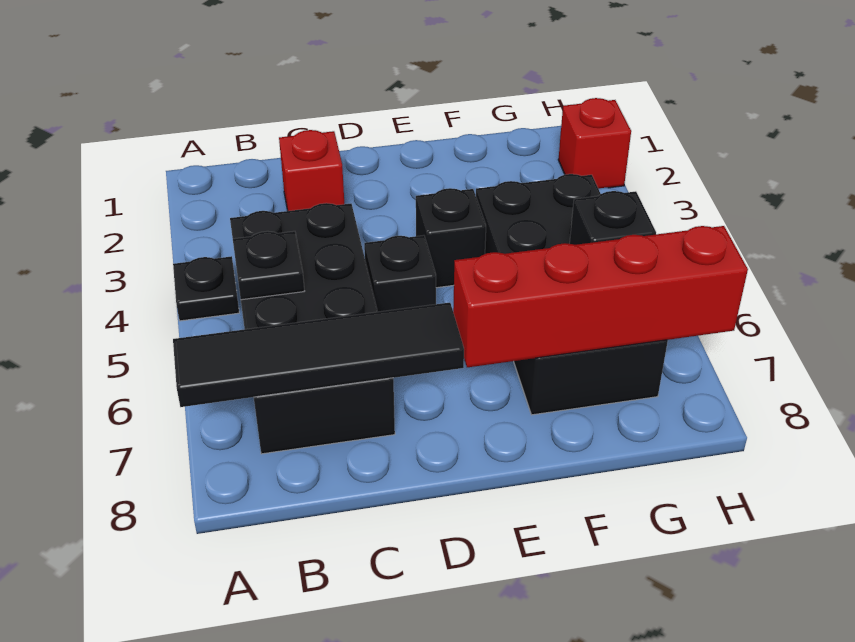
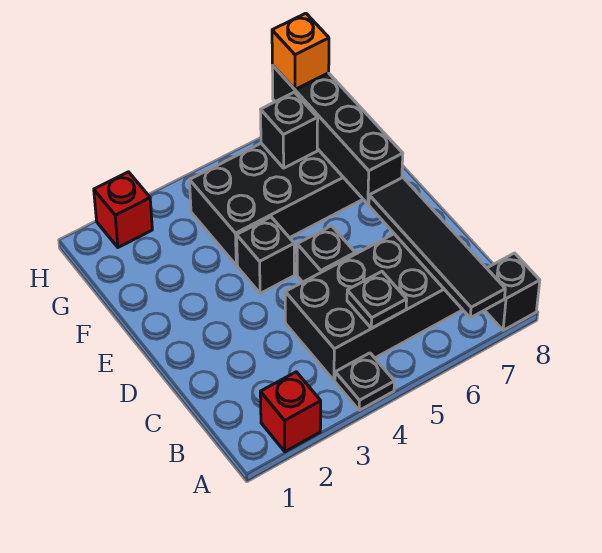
none -> black 1x1 brick [485,253,540,330]
red 1x1 brick [279,130,344,211] -> red 1x1 brick moved to [260,372,321,452]
red 1x4 brick [453,226,748,367] -> black 1x4 brick [272,65,403,204]
none -> orange 1x1 brick [272,13,329,89]

